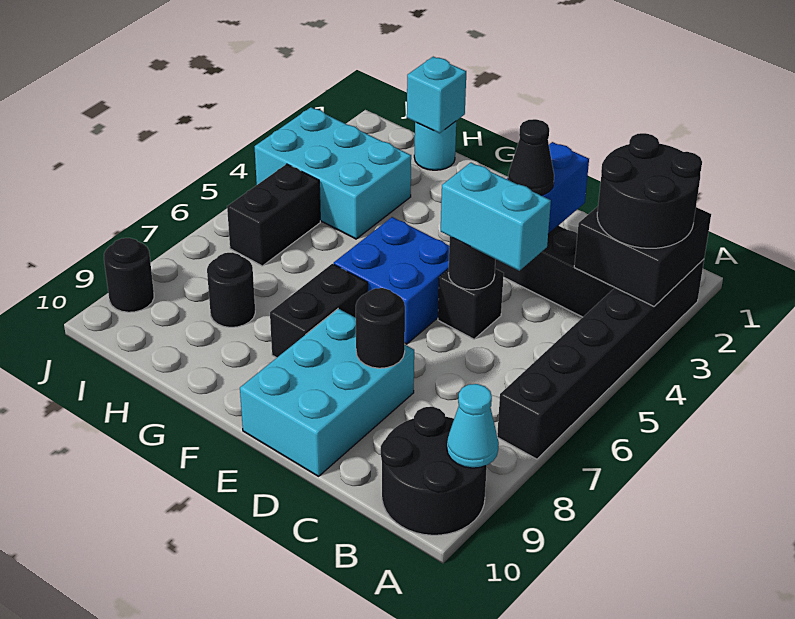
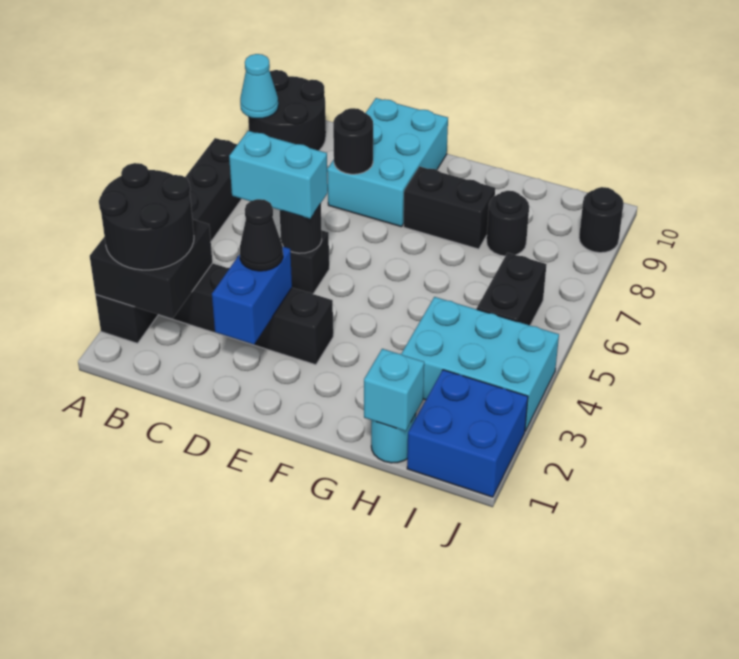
blue 2x2 brick [334,217,449,344] -> blue 2x2 brick moved to [407,370,528,497]
black 1x2 brick [270,264,368,358] -> black 1x2 brick turned to [404,166,495,249]

